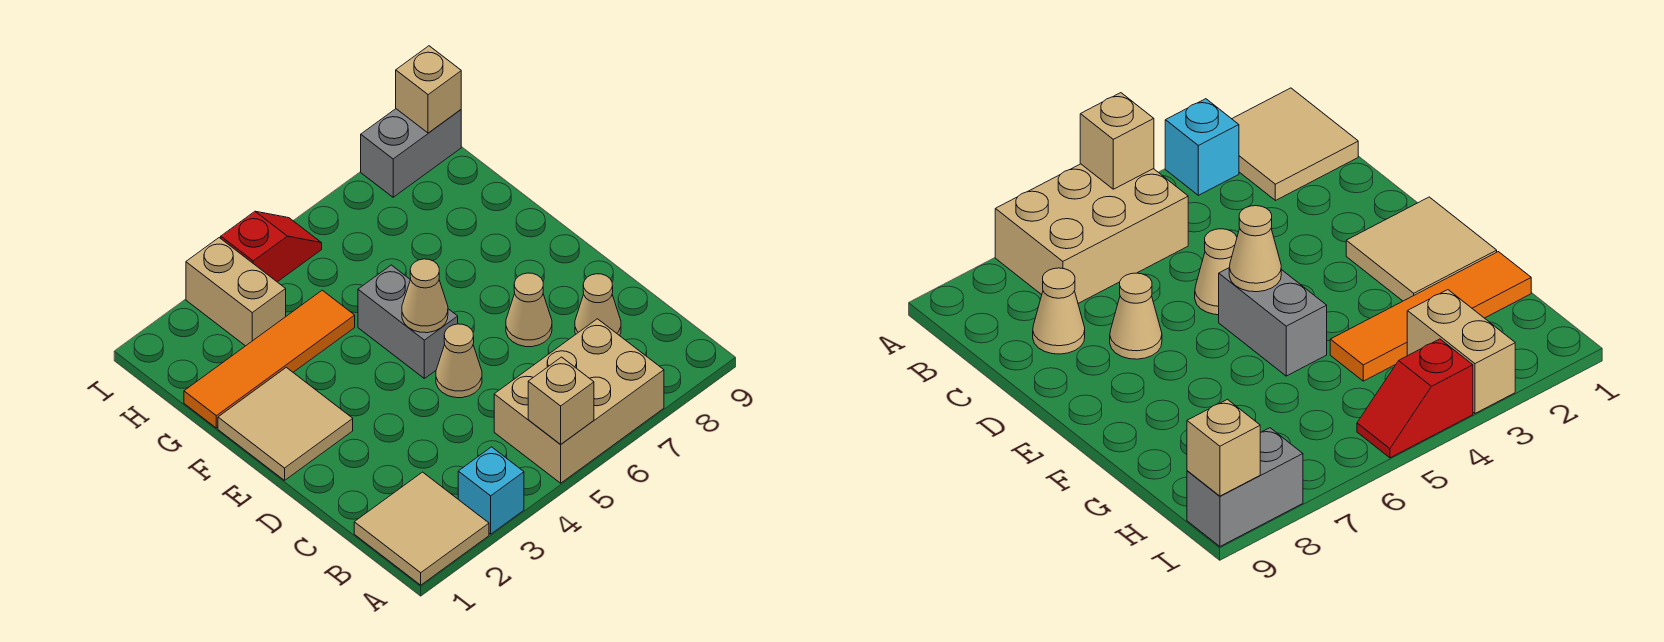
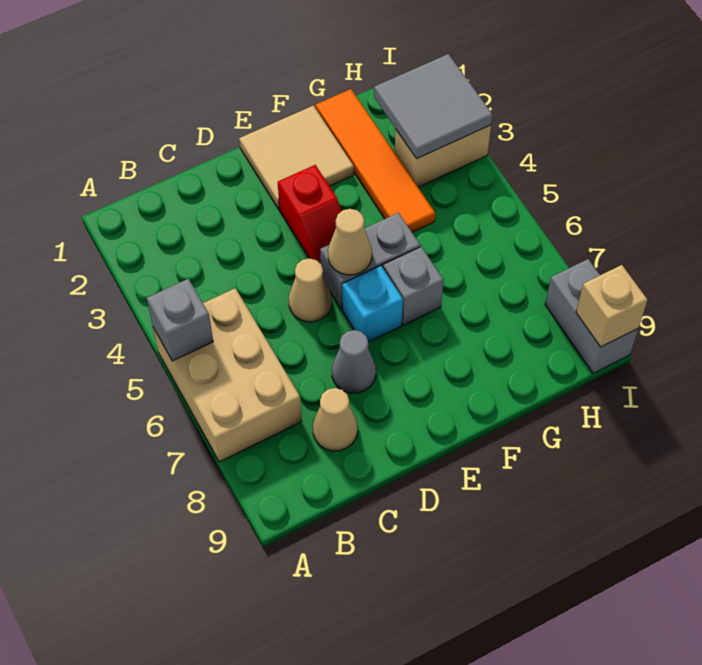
tan 2x2 tile [354,472,489,585] -> none
cyan 1x1 brick [458,447,524,534] -> cyan 1x1 brick moved to [342,266,403,342]
tan 1x1 brick [528,357,594,444] -> grey 1x1 brick [147,279,213,361]
tan 1x1 cone [506,273,552,347] -> grey 1x1 cone [332,330,376,393]
none -> grey 1x1 brick [383,247,444,325]
none -> grey 2x2 tile [374,54,493,159]
red 1x2 slope [221,211,322,282] -> red 1x2 slope moved to [278,165,342,264]

